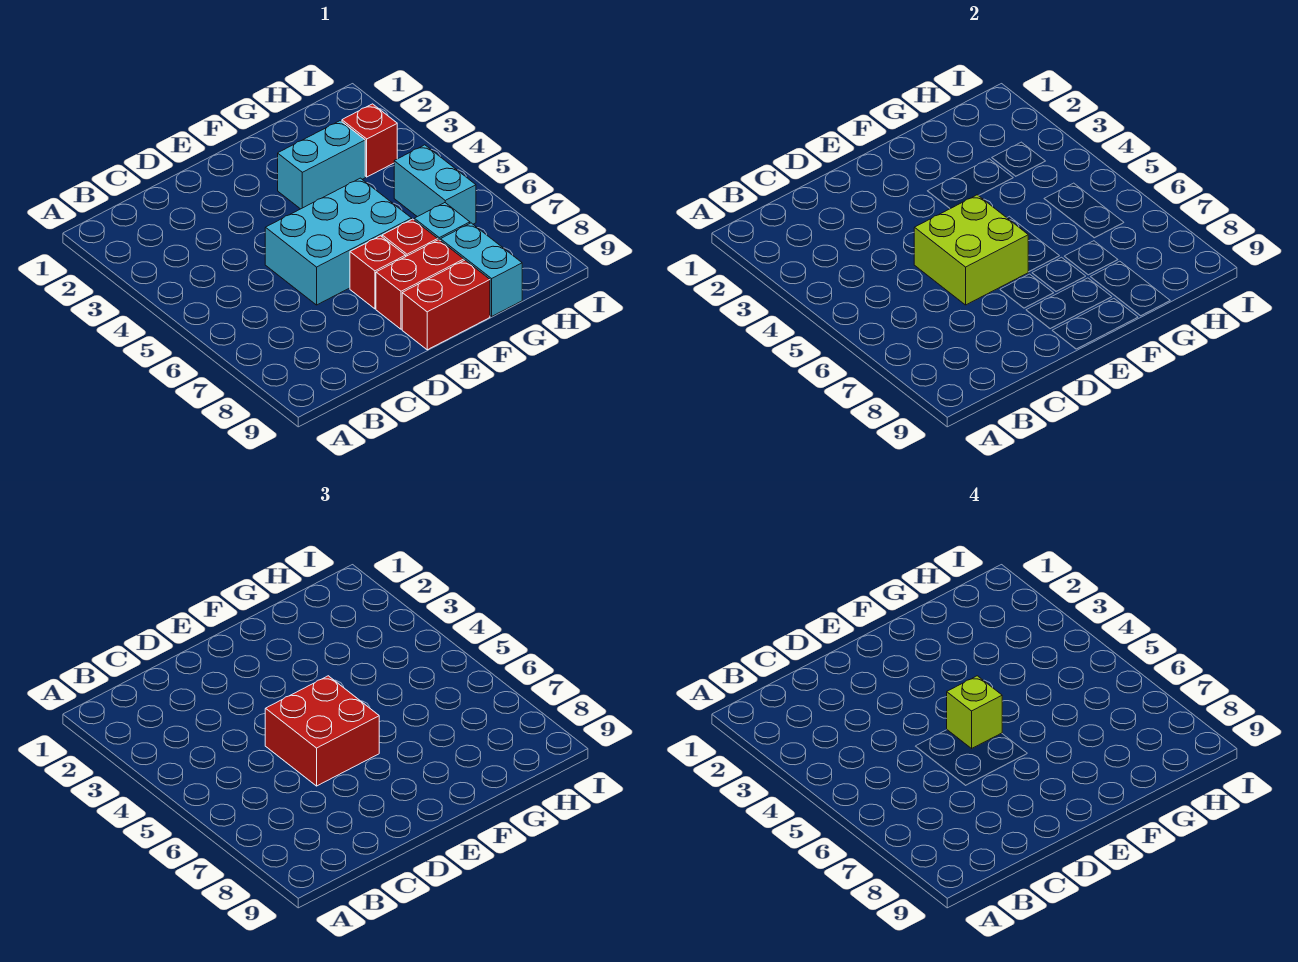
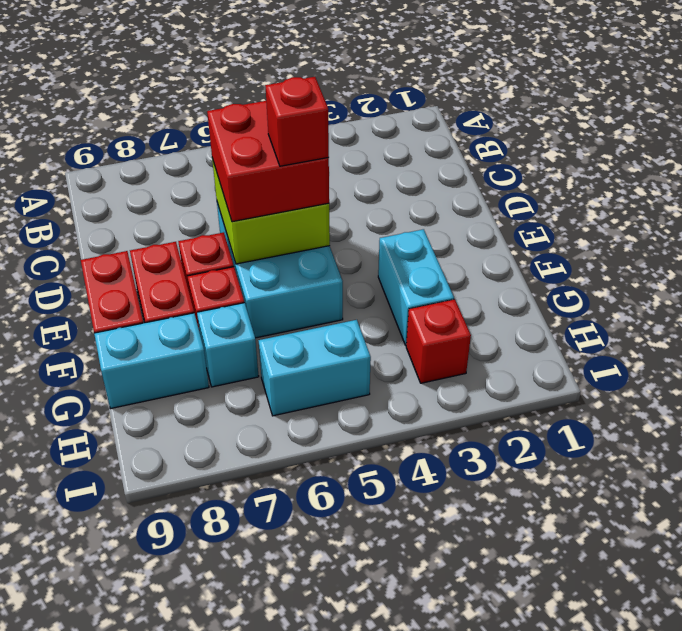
lime 1x1 brick [947,676,1002,748] -> red 1x1 brick [265,77,329,166]

